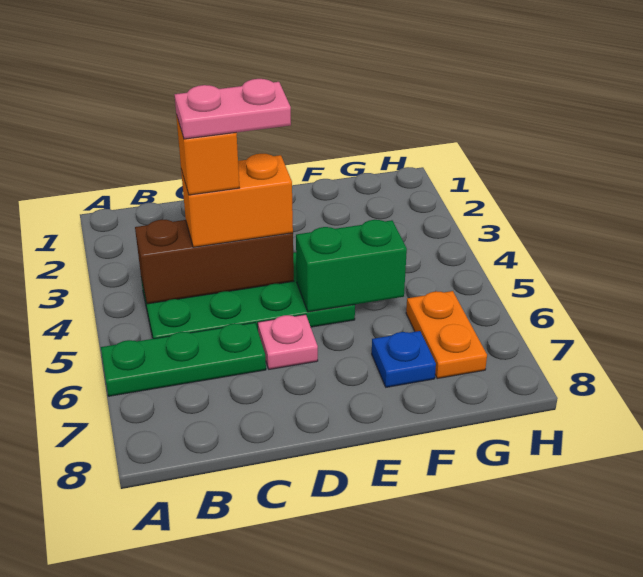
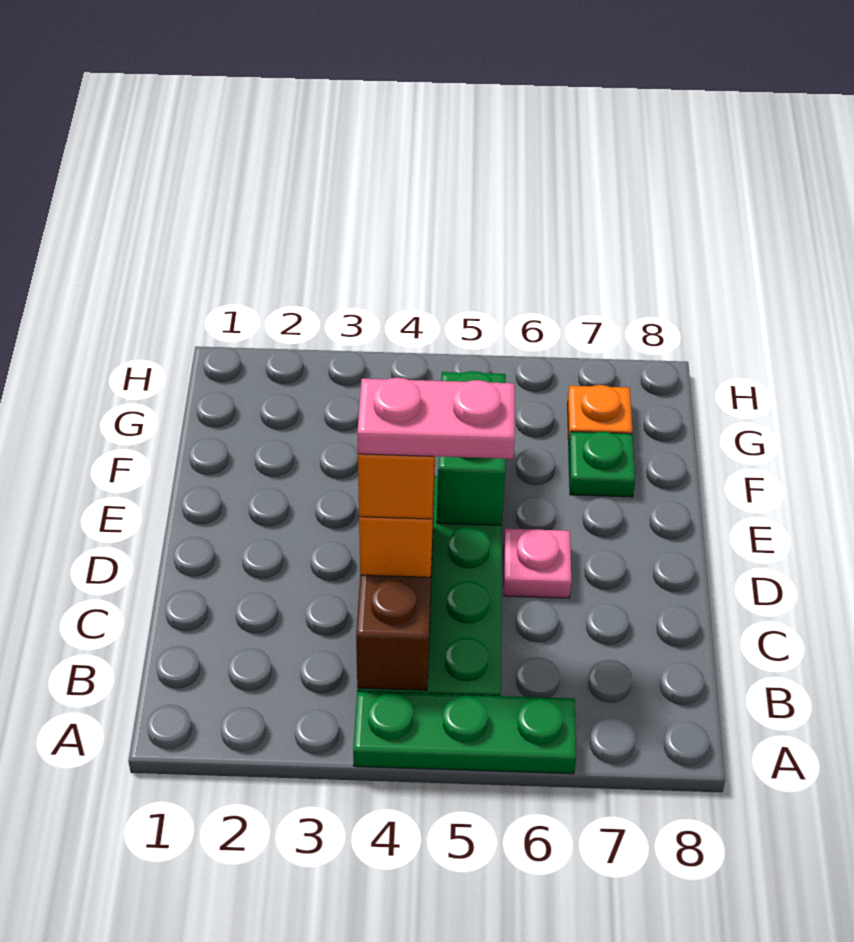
green 1x3 plate [101,323,266,396] -> green 1x3 plate turned to [353,691,576,774]
pink 1x2 plate [174,79,291,139] -> pink 1x2 plate turned to [357,378,515,459]
blue 1x1 plate [372,331,436,387] -> green 1x1 plate [569,432,635,497]
orange 1x2 plate [406,291,487,379] -> orange 1x1 plate [568,385,632,442]

